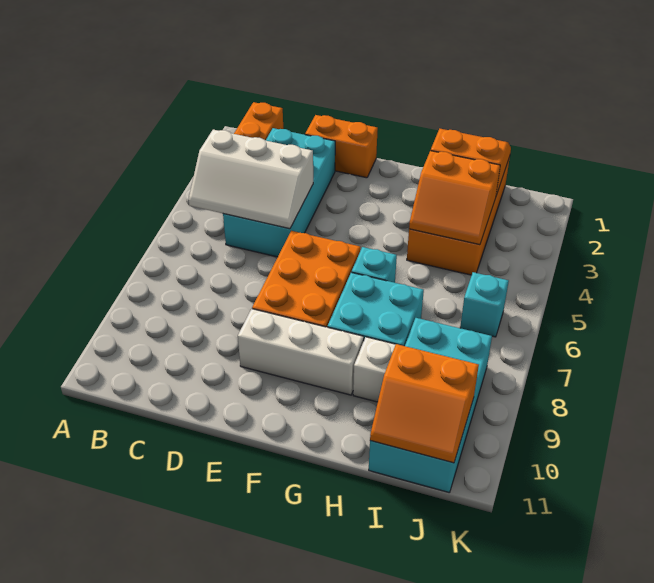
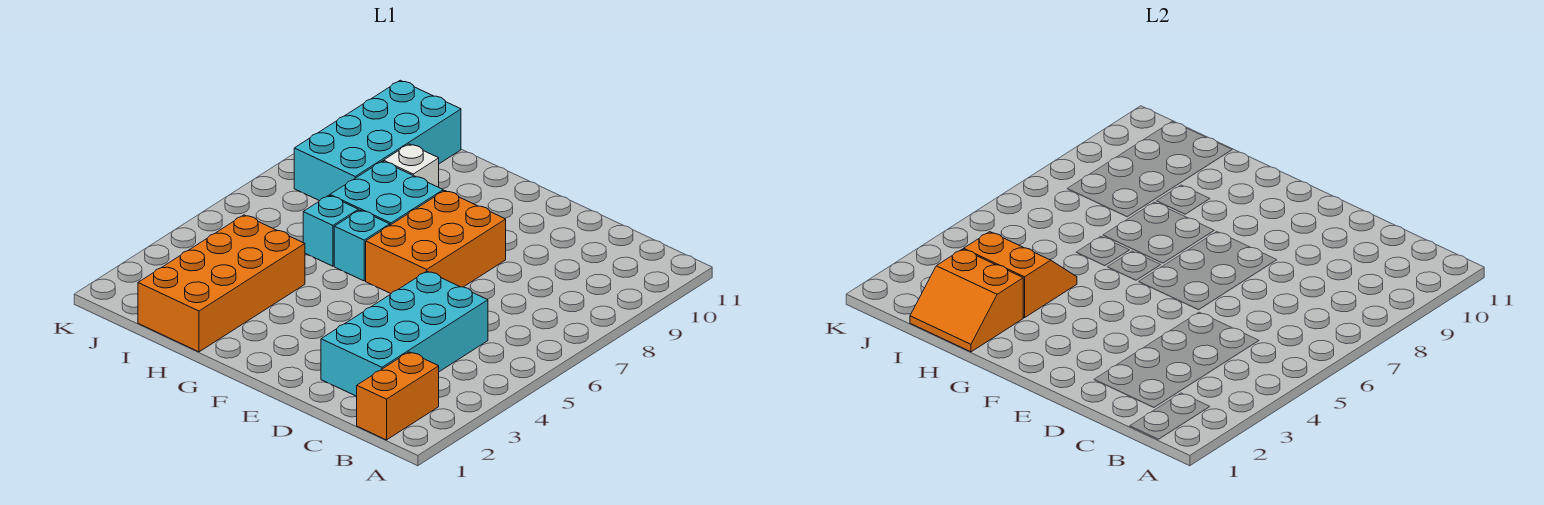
white 2x3 slope [189,130,313,229] -> none
orange 1x2 brick [305,115,378,178] -> none
white 1x3 brick [238,309,364,395] -> none
orange 2x2 slope [370,344,479,463] -> none
cyan 1x1 brick [460,272,509,337] -> cyan 1x1 brick moved to [303,195,358,266]

